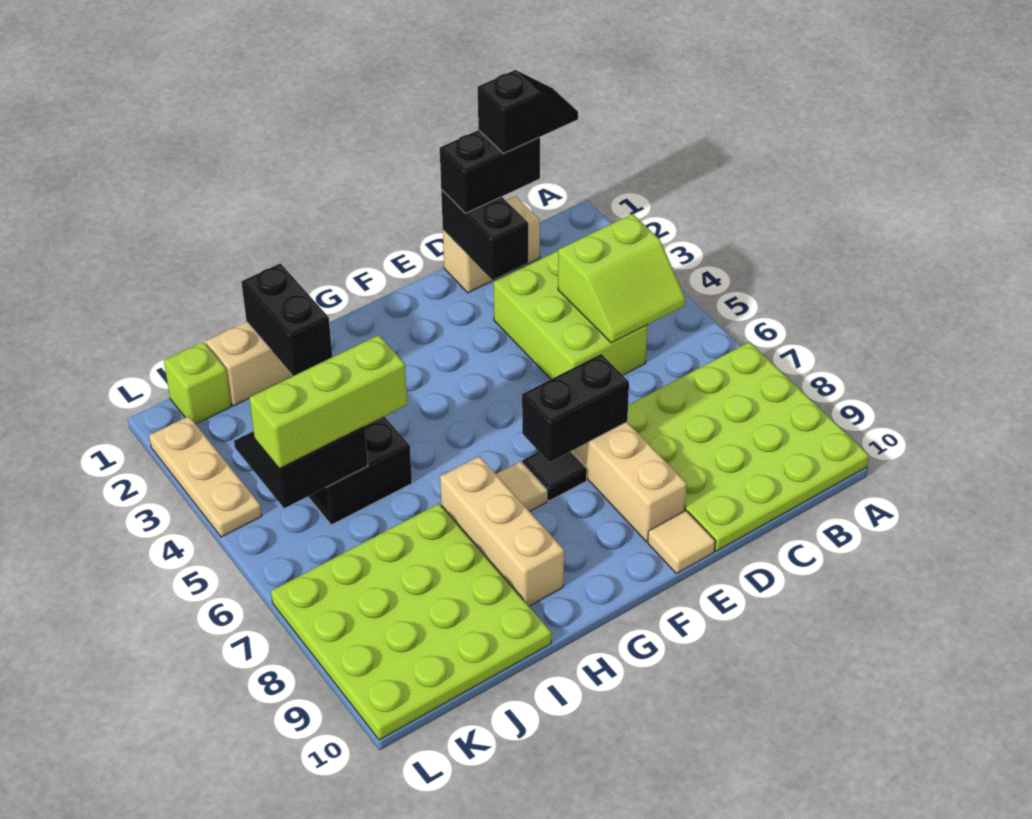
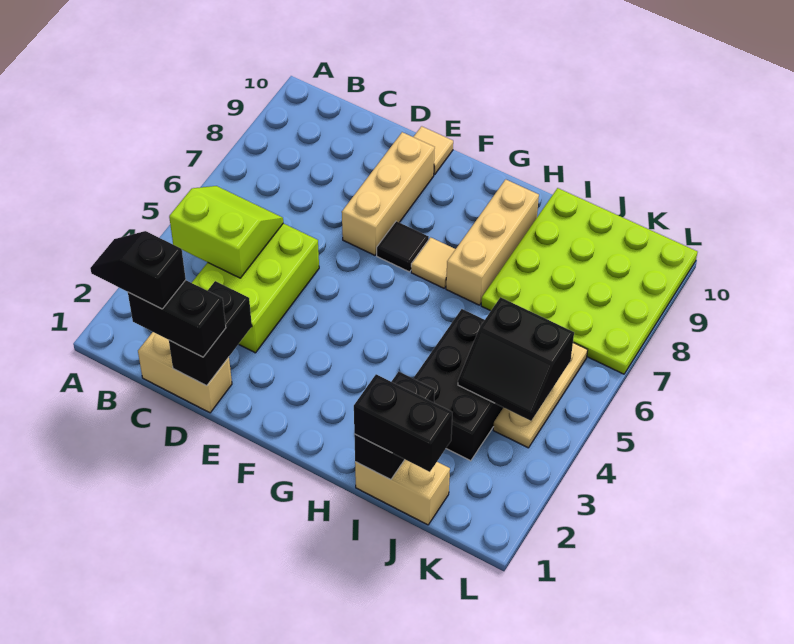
lime 4x4 plate [627,342,869,551] -> none
black 1x2 brick [522,354,629,462] -> black 1x2 brick moved to [354,374,452,472]
lime 1x3 brick [249,335,407,469] -> none
lime 1x1 brick [164,342,231,424] -> none
tan 1x3 plate [149,416,262,537] -> tan 1x3 plate moved to [493,343,588,448]

